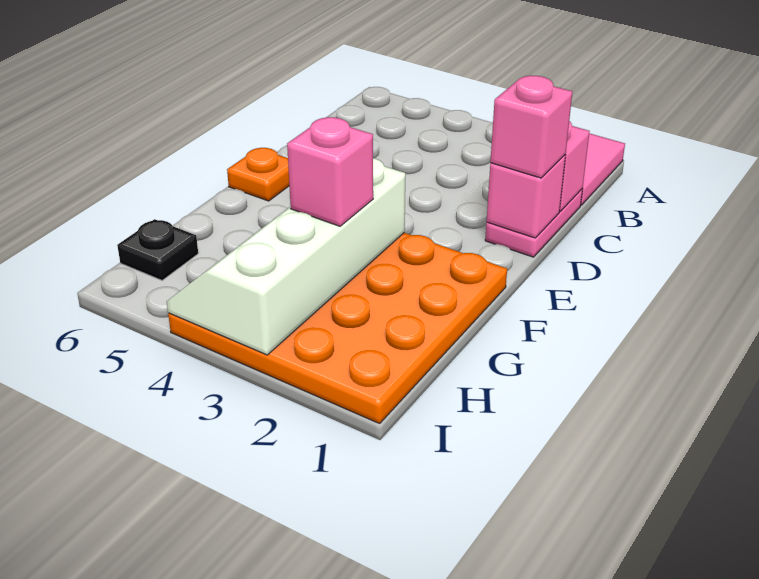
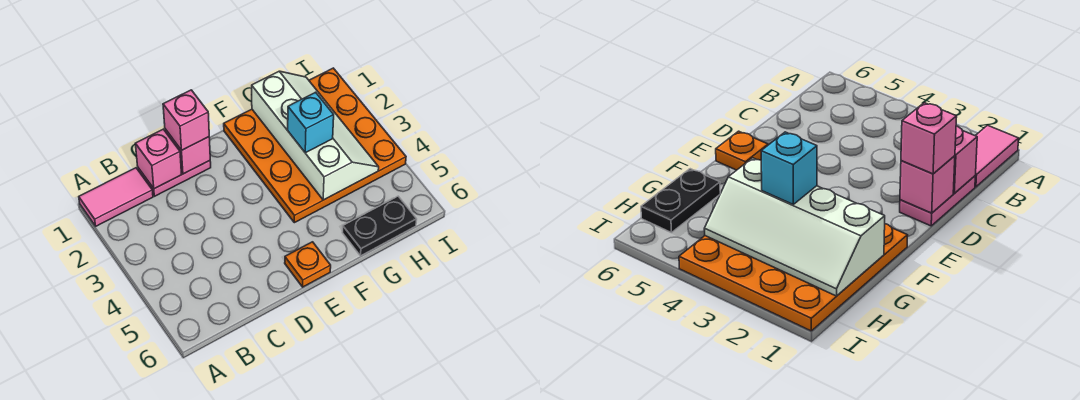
white 2x4 slope [167,158,405,355] -> white 2x4 slope turned to [252,71,379,200]
pink 1x1 brick [287,117,373,226] -> cyan 1x1 brick [288,92,334,153]
black 1x1 plate [117,219,198,280] -> black 1x2 plate [342,196,417,256]

